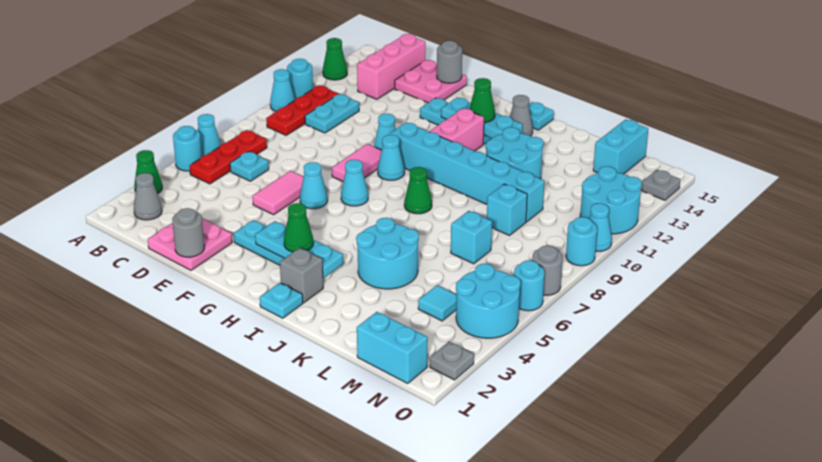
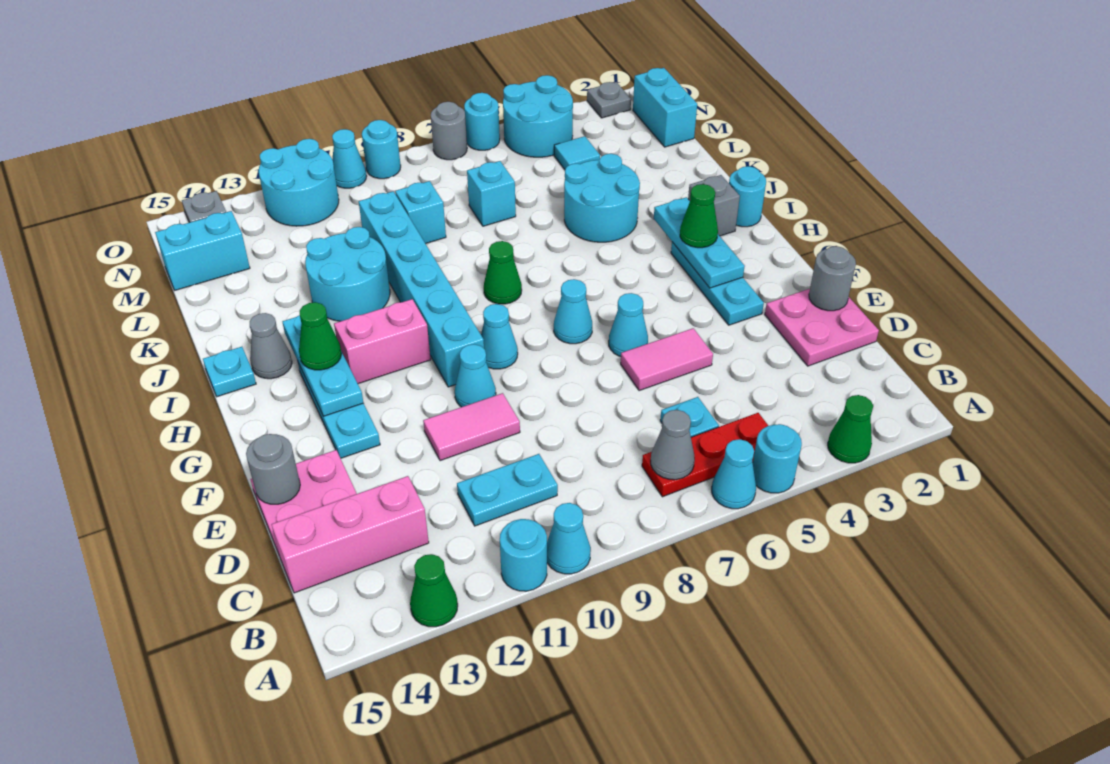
grey 1x1 cone [134,173,162,220] -> grey 1x1 cone moved to [651,410,695,480]
red 1x3 plate [266,86,338,135] -> none
pink 1x2 tile [332,144,382,181] -> pink 1x2 tile moved to [423,393,520,461]
cyan 1x1 plate [260,283,303,318] -> cyan 1x1 round brick [729,166,766,227]

